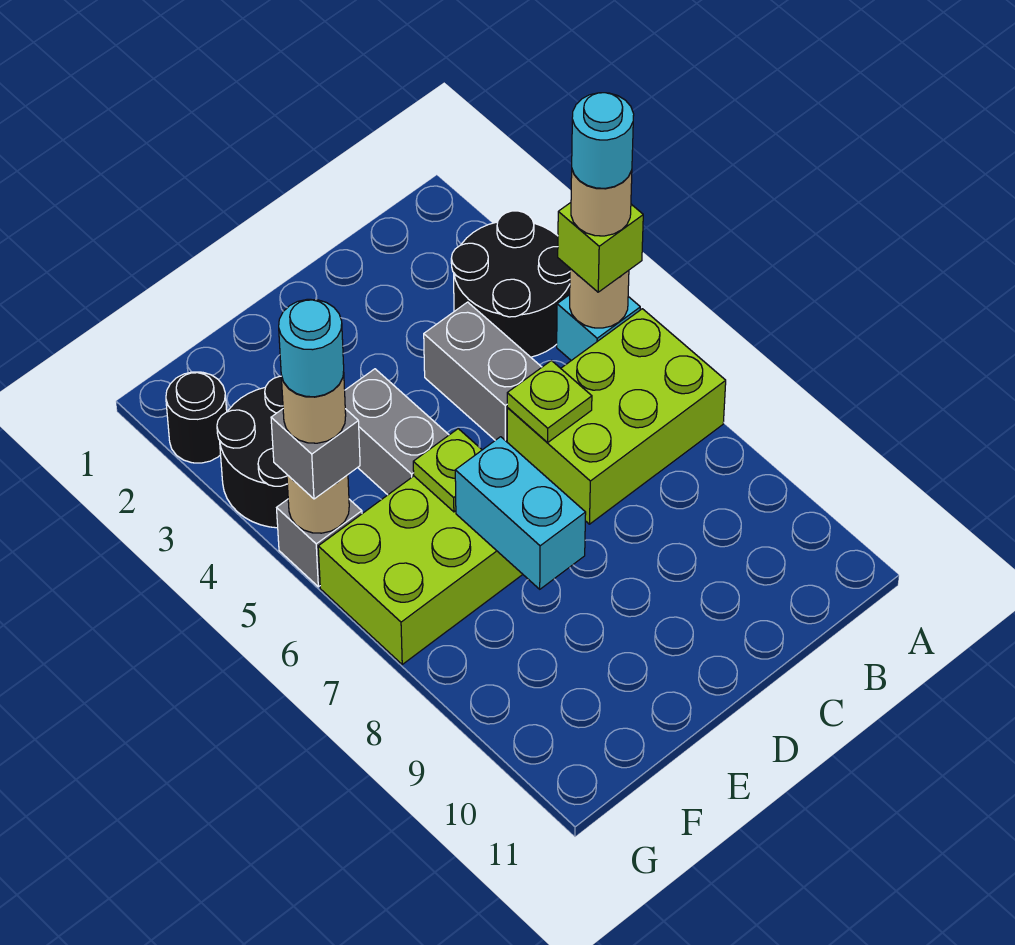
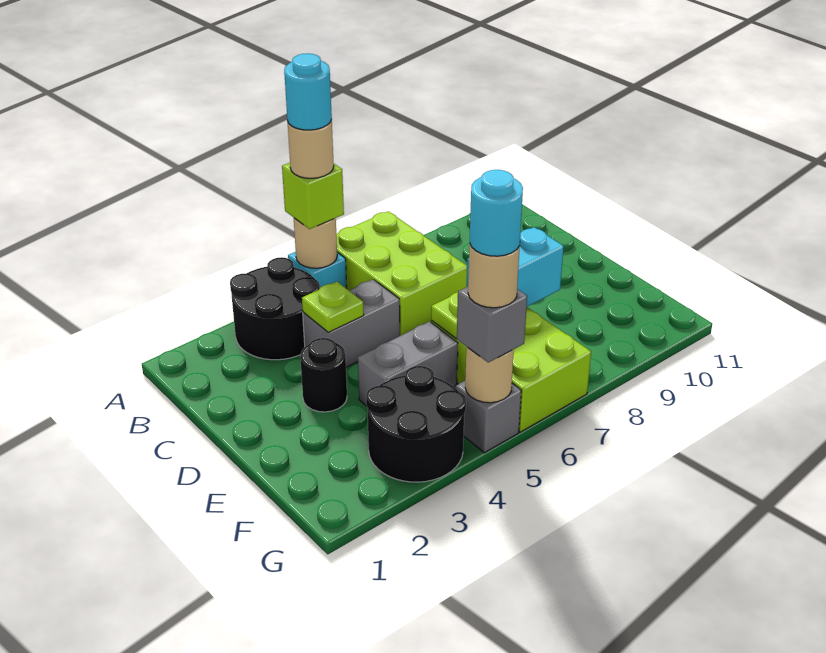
lime 1x1 plate [507,361,592,442] -> lime 1x1 plate moved to [302,282,364,332]
black 1x1 round brick [166,372,227,463] -> black 1x1 round brick moved to [300,338,347,412]

